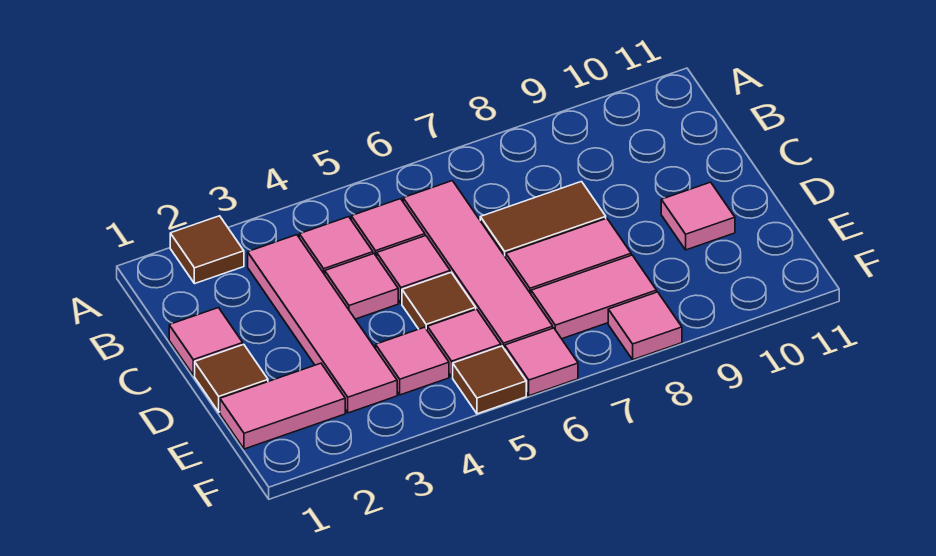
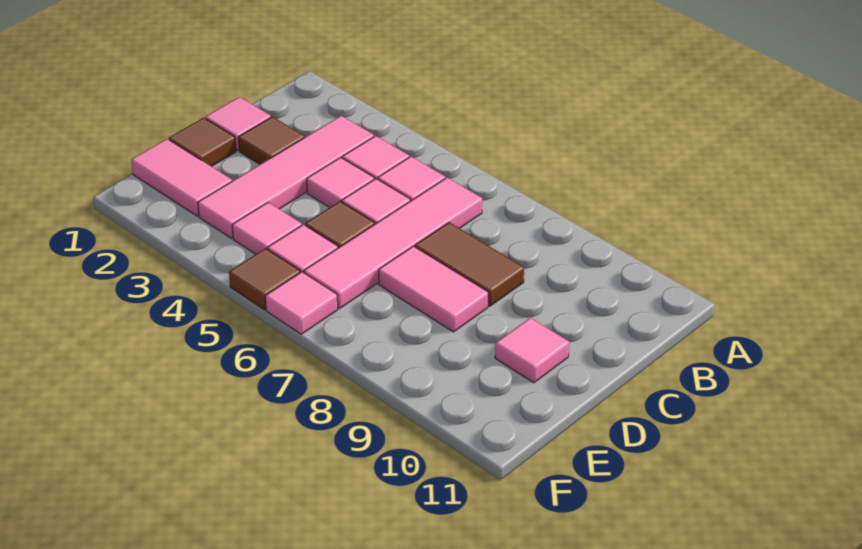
brown 1x1 tile [170,216,244,284] -> brown 1x1 tile moved to [238,117,305,164]
pink 1x2 tile [531,255,657,339] -> none
pink 1x1 tile [608,292,682,360] -> none

